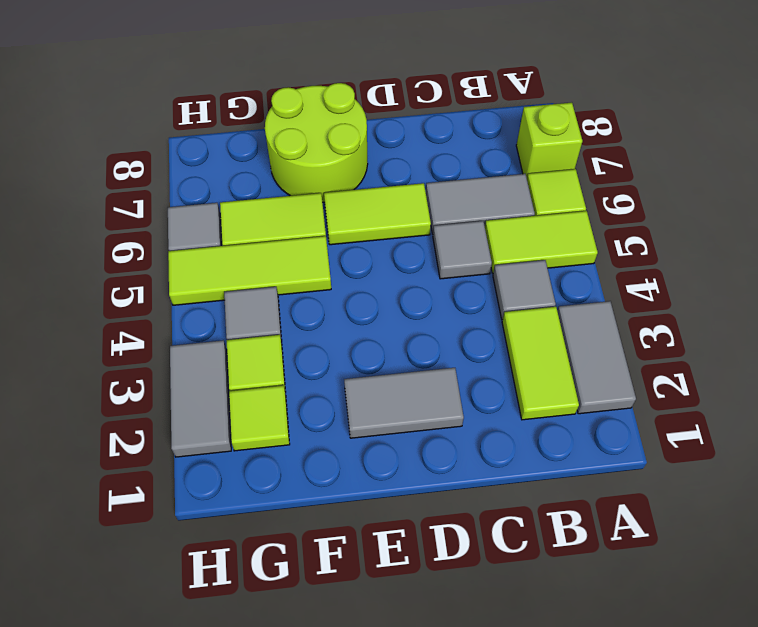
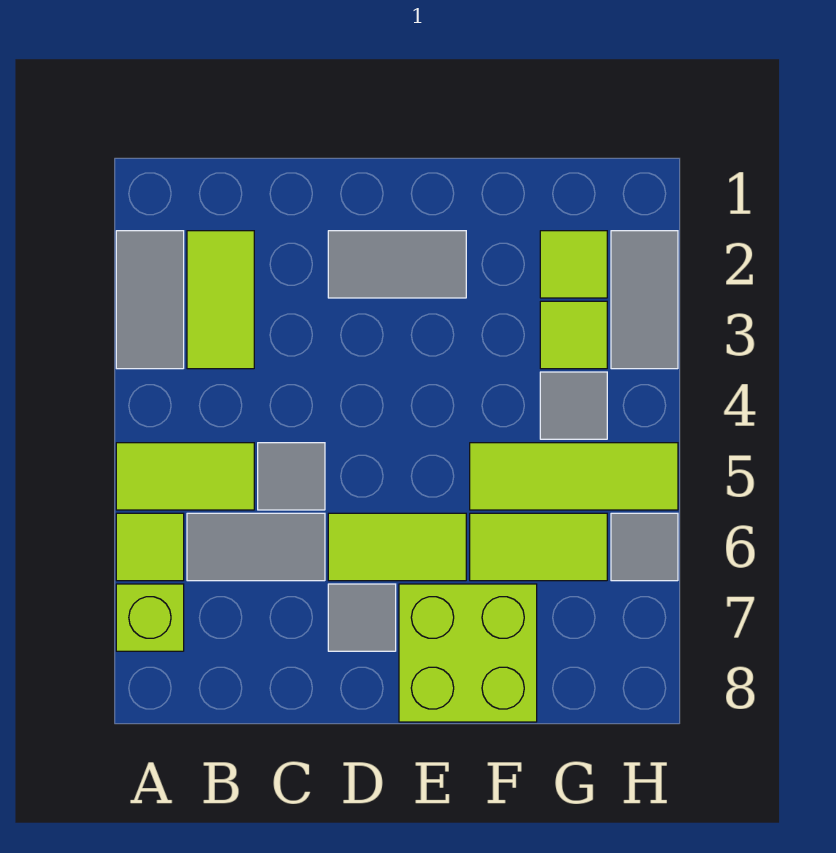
grey 1x1 tile [493,260,556,320] -> grey 1x1 tile moved to [328,584,396,651]
lime 2x2 round brick [265,83,368,202] -> lime 2x2 brick [399,584,537,722]

